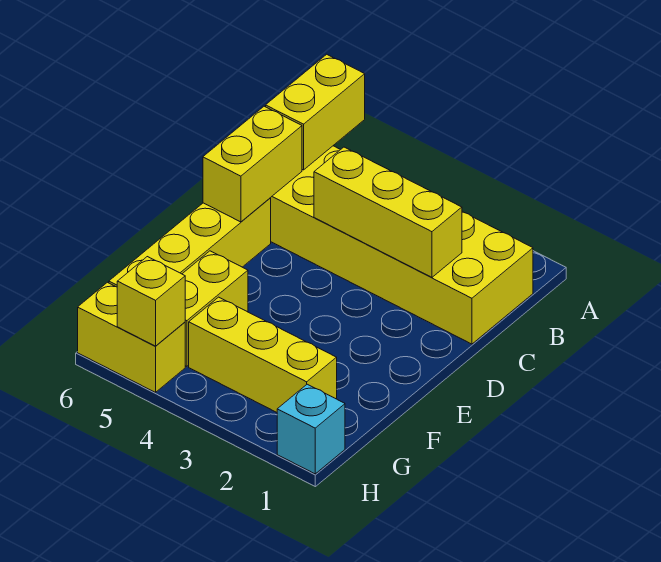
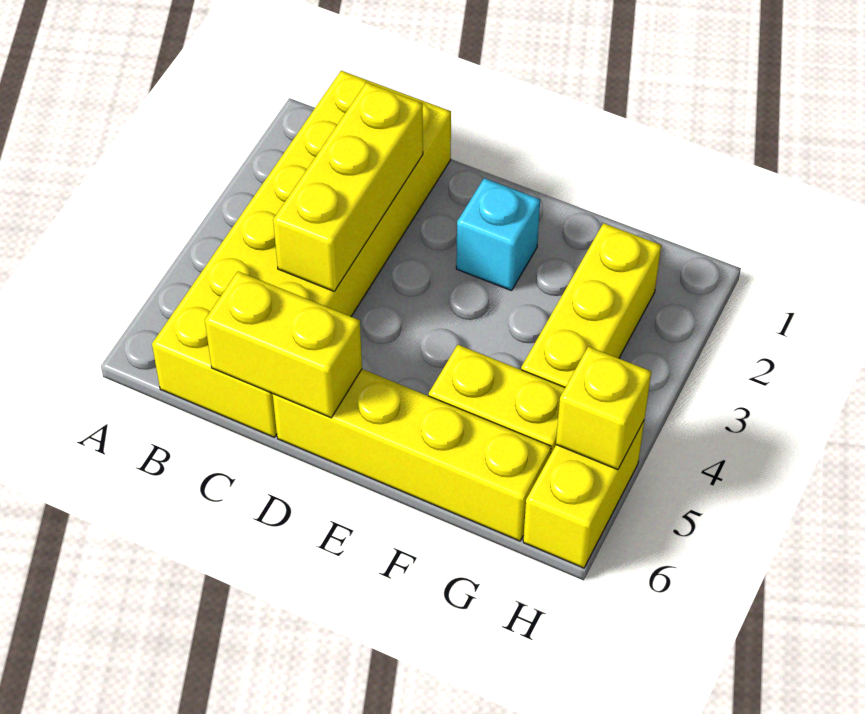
yellow 1x2 brick [266,54,365,170] -> none
cyan 1x1 brick [277,384,345,474] -> cyan 1x1 brick moved to [456,178,540,291]

